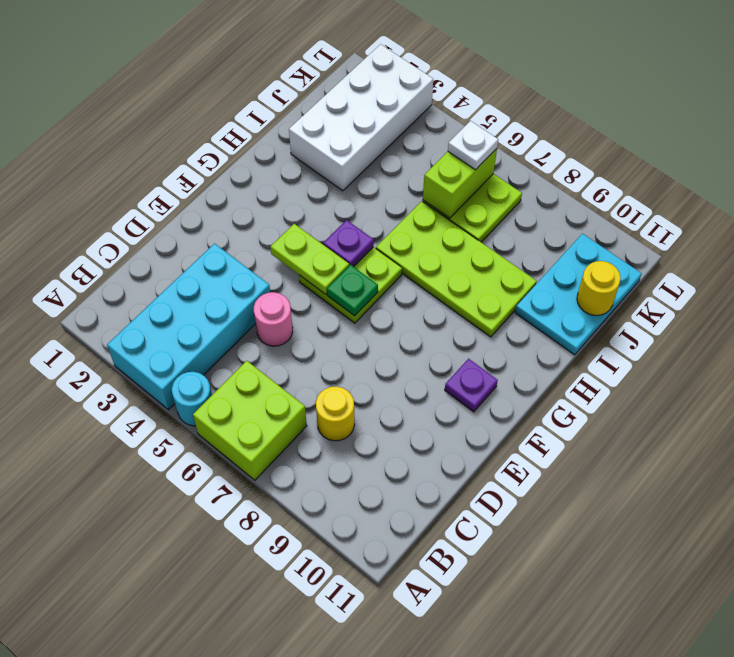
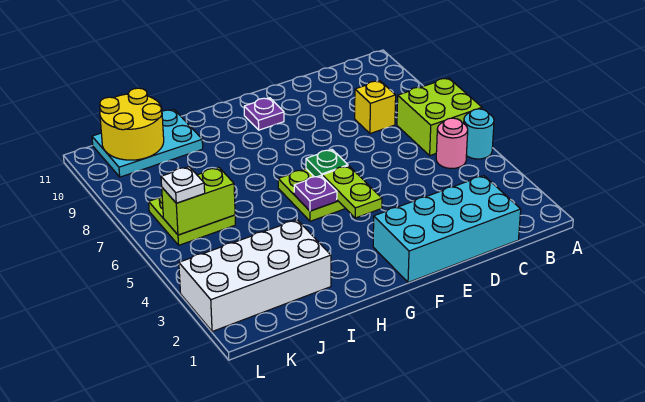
cyan 2x4 brick [107,244,270,410] -> cyan 2x4 brick moved to [373,176,521,283]
yellow 1x1 round brick [316,386,355,441] -> yellow 1x1 brick [355,81,396,134]
pink 1x1 round brick [254,292,293,346] -> pink 1x1 round brick moved to [436,118,468,169]
lime 2x4 plate [376,201,537,337] -> none
yellow 1x1 round brick [577,261,621,315] -> yellow 2x2 round brick [100,88,164,160]

